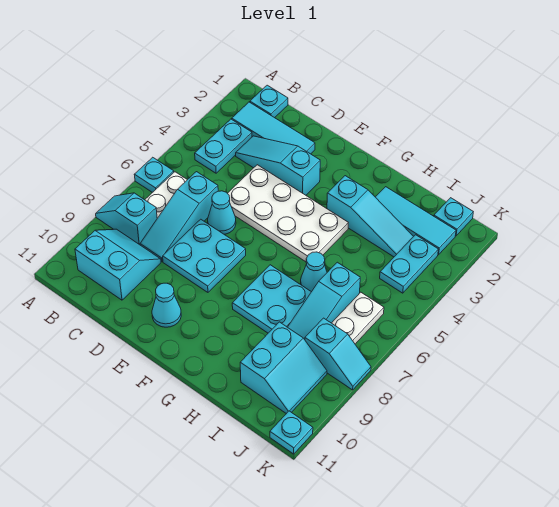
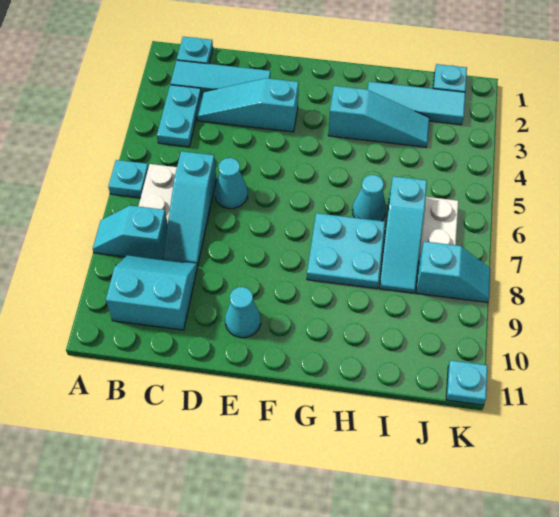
white 2x4 plate [227,165,348,262] -> none
cyan 2x2 plate [163,219,246,292] -> none
cyan 2x2 slope [240,322,327,414] -> none
cyan 1x2 plate [380,235,438,293] -> none

